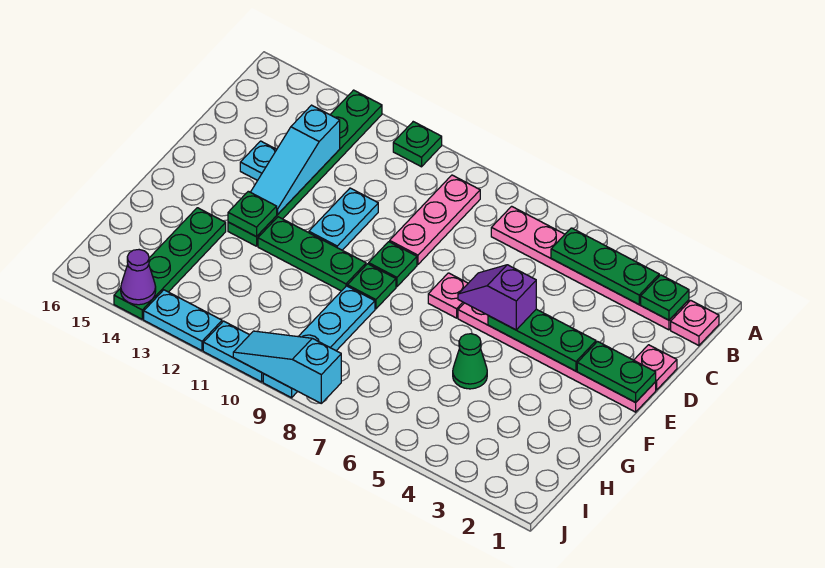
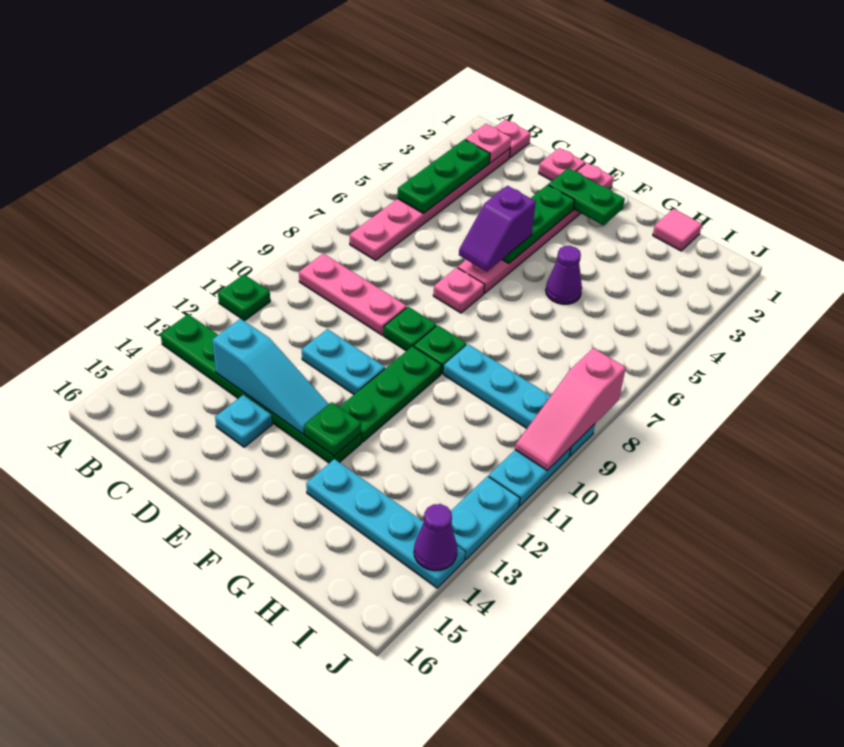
green 1x1 plate [641,275,689,320] -> pink 1x1 plate [465,124,511,163]
green 1x2 plate [577,342,656,402] -> green 1x2 plate turned to [548,168,625,225]
green 1x1 cone [453,334,487,389] -> purple 1x1 cone [546,246,582,304]
green 1x4 plate [114,208,226,319] -> cyan 1x4 plate [306,459,465,588]
none -> pink 1x1 tile [653,209,702,251]
cyan 1x3 slope [233,331,341,403] -> pink 1x3 slope [515,348,626,470]

